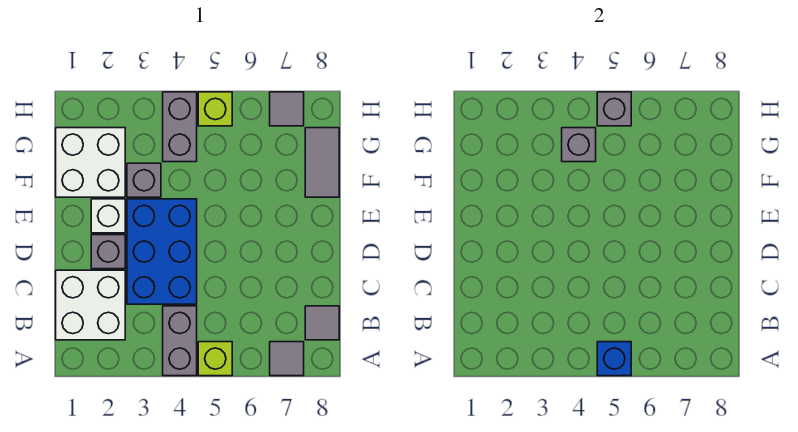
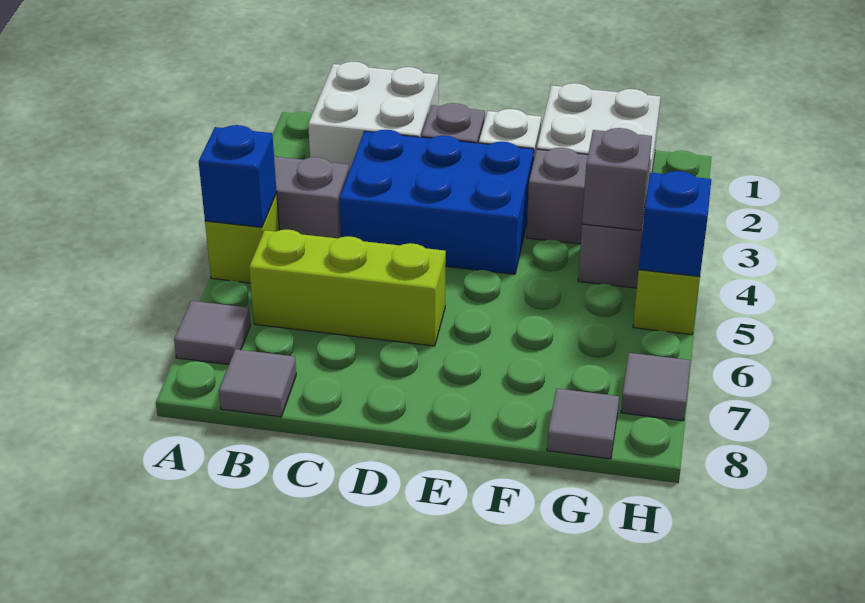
none -> lime 1x3 brick [249,229,446,346]
grey 1x2 tile [305,128,339,197] -> grey 1x1 tile [547,388,619,459]
grey 1x1 brick [597,92,631,126] -> blue 1x1 brick [639,171,711,277]

